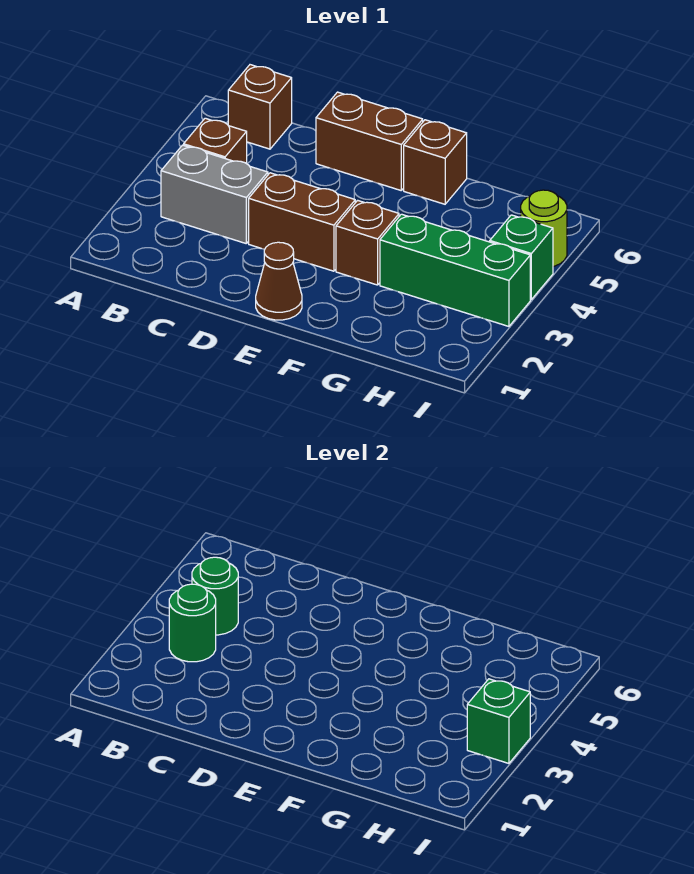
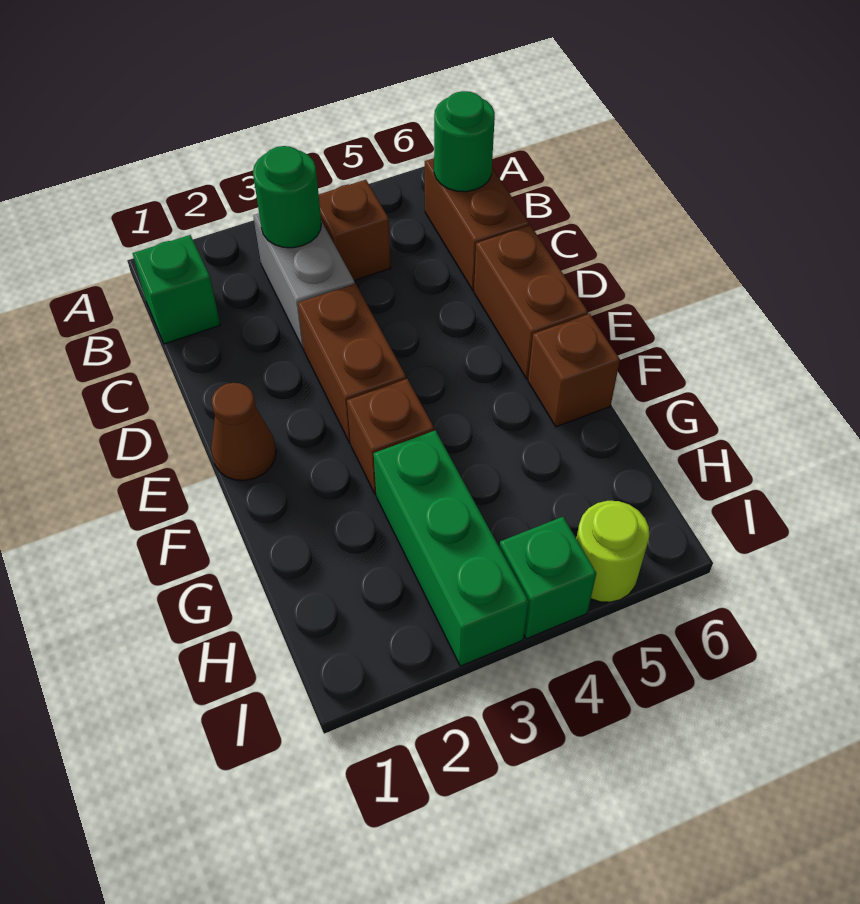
green 1x1 round brick [192,557,238,635] -> green 1x1 round brick moved to [434,91,495,192]
brown 1x1 brick [228,65,292,149] -> brown 1x2 brick [425,158,529,290]
green 1x1 brick [467,679,530,763] -> green 1x1 brick moved to [133,235,220,344]

